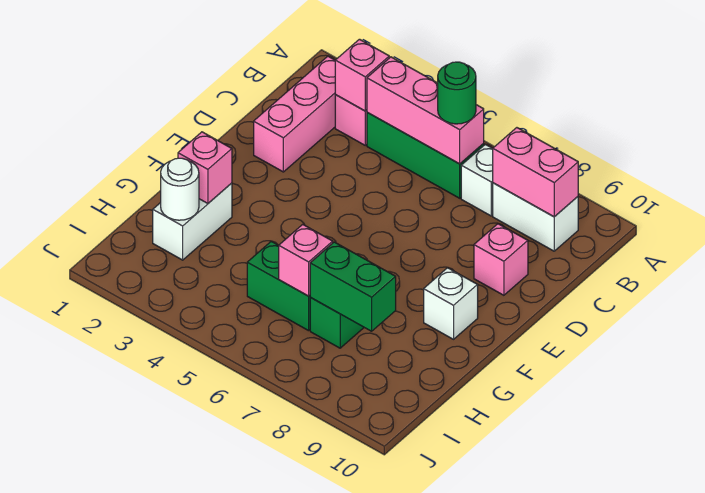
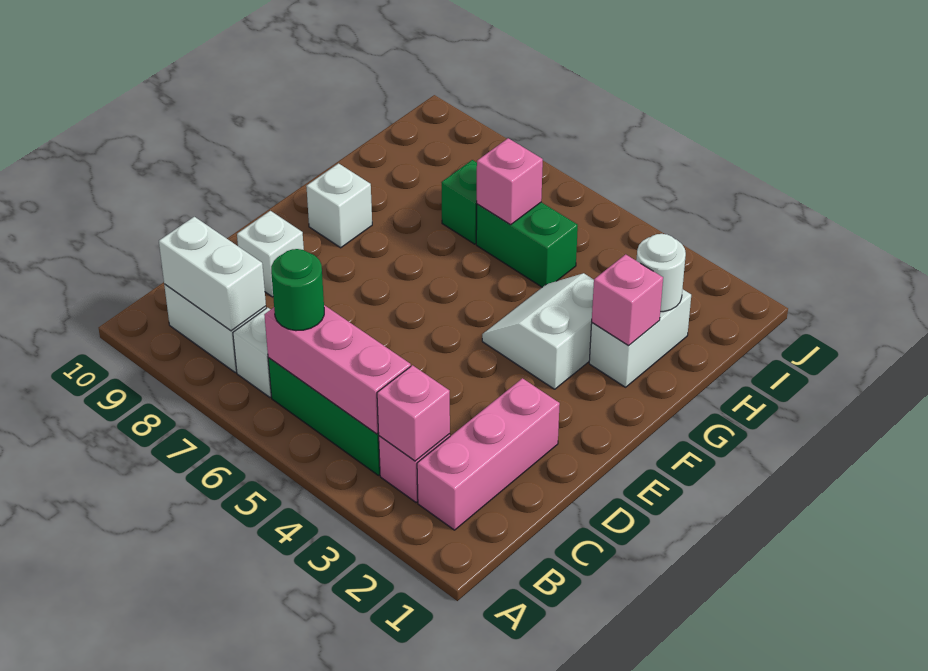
pink 1x2 brick [493,128,578,217] -> white 1x2 brick [159,217,266,331]
pink 1x1 brick [474,224,528,295] -> white 1x1 brick [237,211,304,297]
none -> white 2x2 slope [482,273,594,389]
green 1x2 brick [310,242,396,331] -> none

